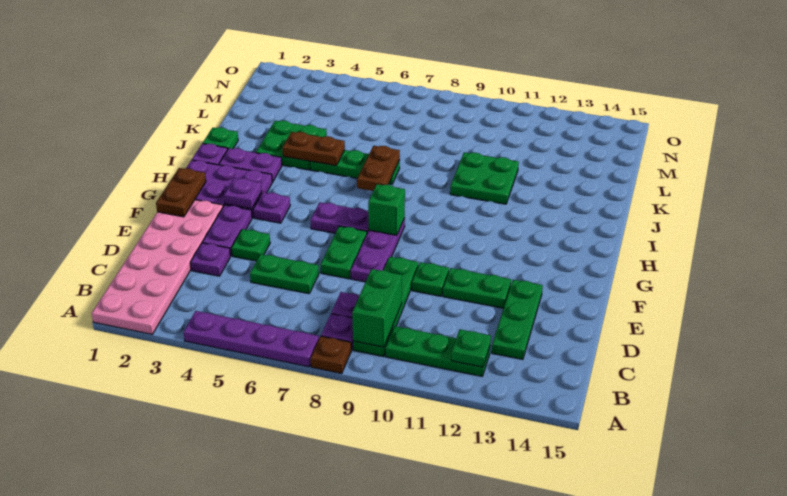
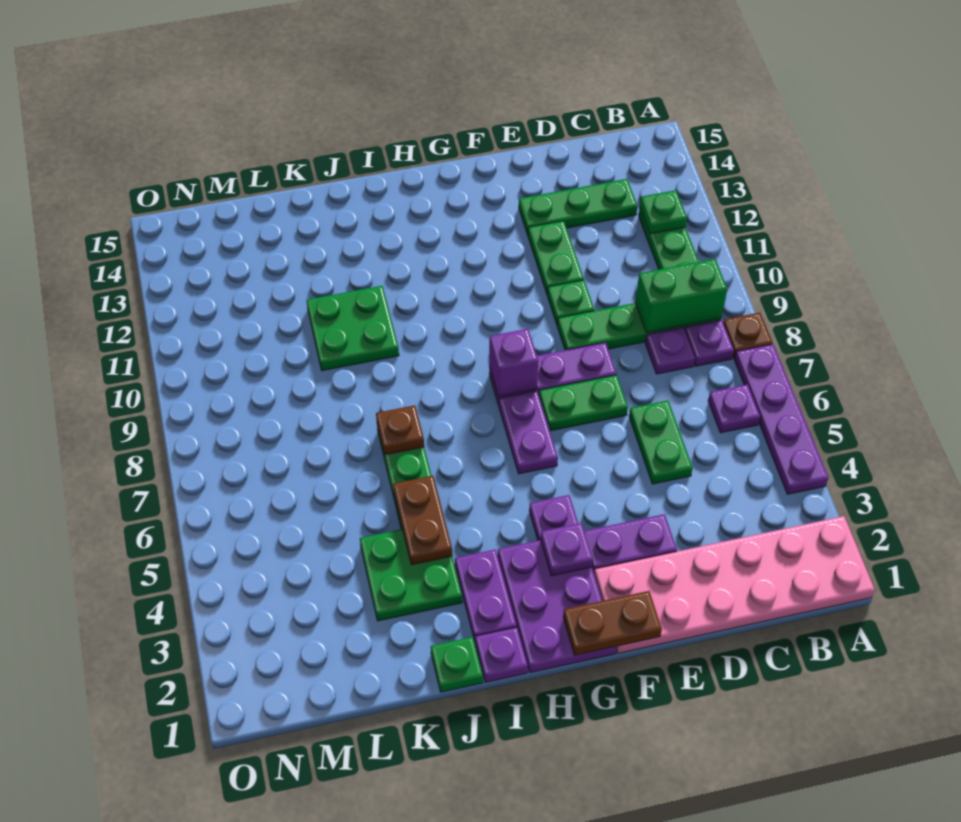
purple 1x1 plate [191,243,230,276] -> purple 1x1 plate moved to [708,385,760,433]
green 1x1 plate [232,229,270,261] -> none
green 1x1 brick [368,184,405,235] -> purple 1x1 brick [489,329,538,396]
brown 1x2 plate [357,146,400,191] -> brown 1x1 plate [376,405,424,455]

